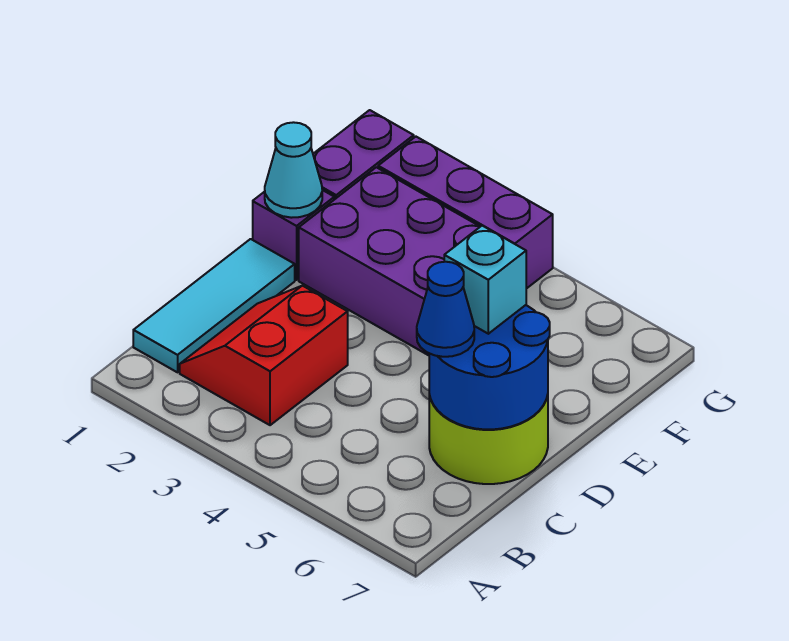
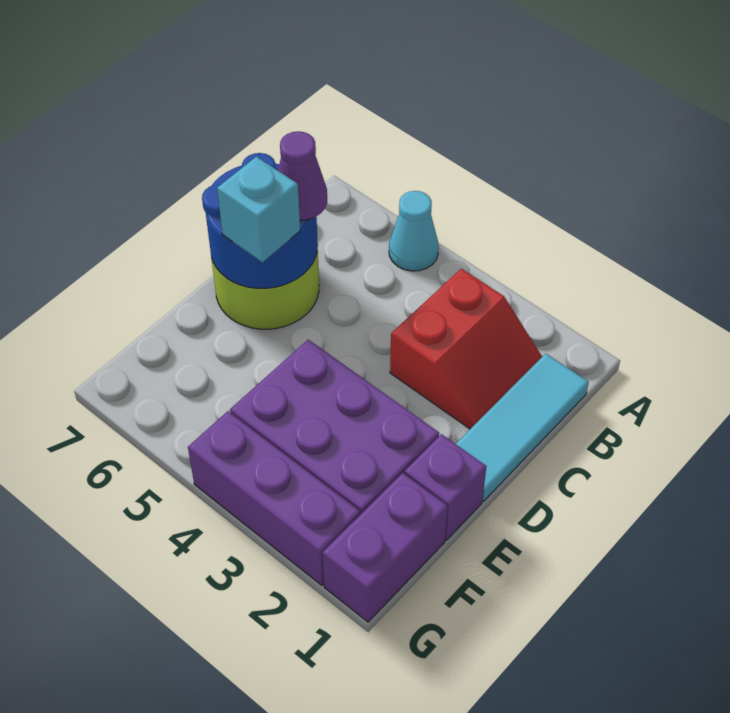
blue 1x1 cone [417,262,474,357] -> purple 1x1 cone [278,131,327,220]
cyan 1x1 cone [265,122,322,218] -> cyan 1x1 cone moved to [389,191,439,271]

